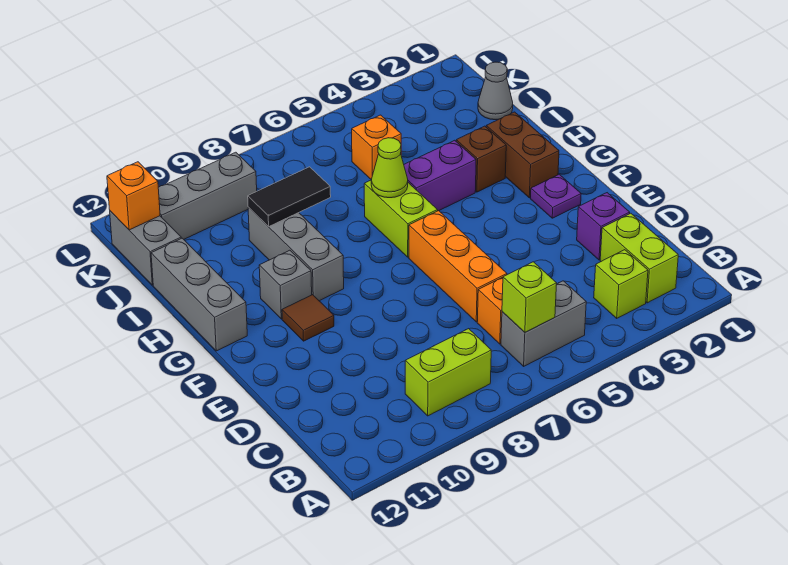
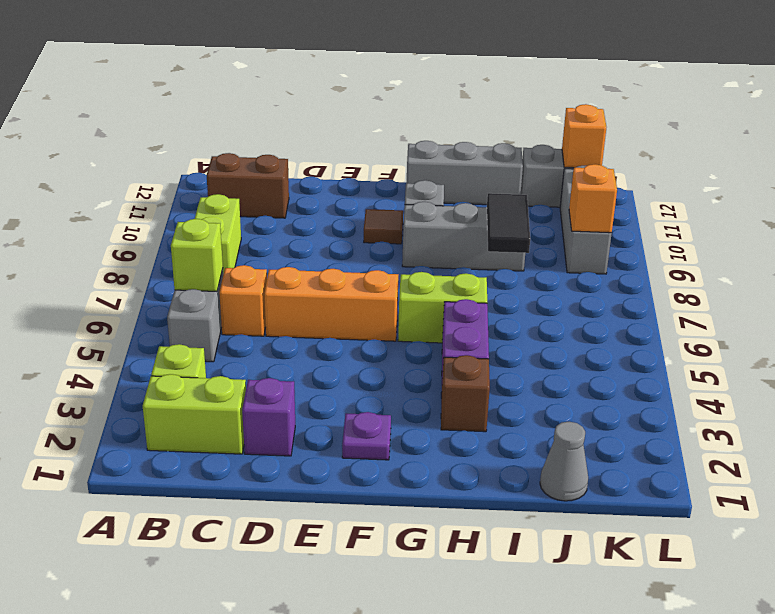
brown 1x2 brick [486,112,559,198] -> brown 1x2 brick moved to [207,153,289,218]
lime 1x1 cone [371,138,408,198] -> none
orange 1x1 brick [352,115,401,180] -> orange 1x1 brick moved to [569,164,617,233]

